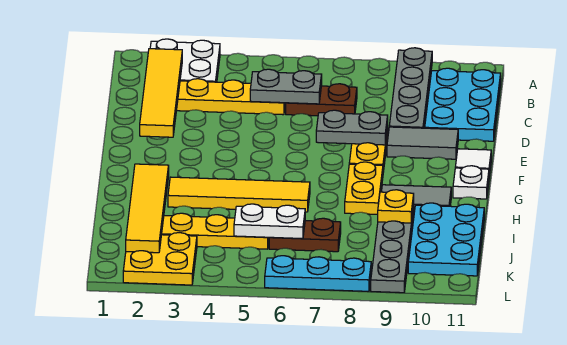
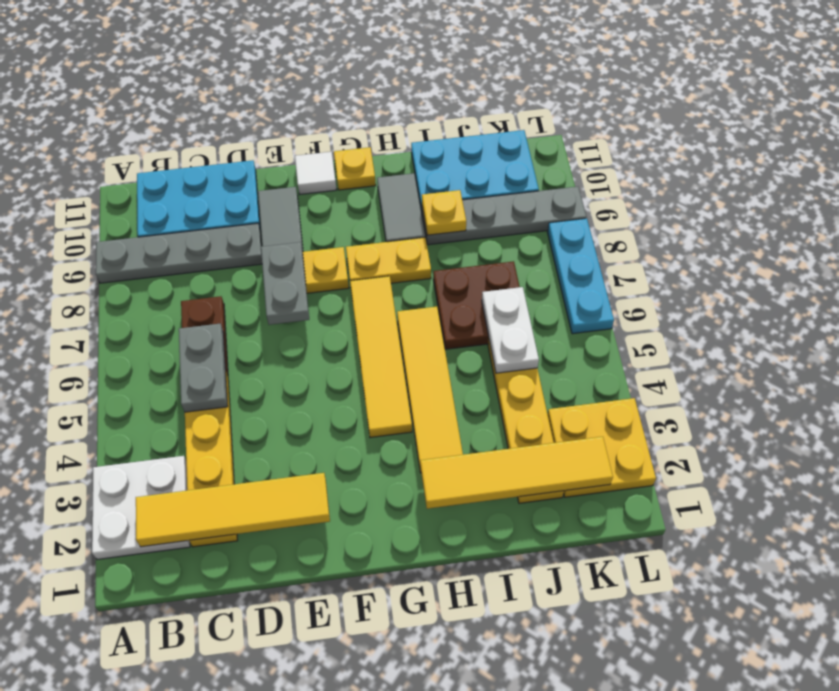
none -> yellow 1x4 tile [350,276,412,438]
white 1x1 plate [453,166,489,199] -> yellow 1x1 plate [334,147,376,190]
brown 1x2 plate [269,218,341,252] -> brown 2x2 plate [433,261,520,349]

